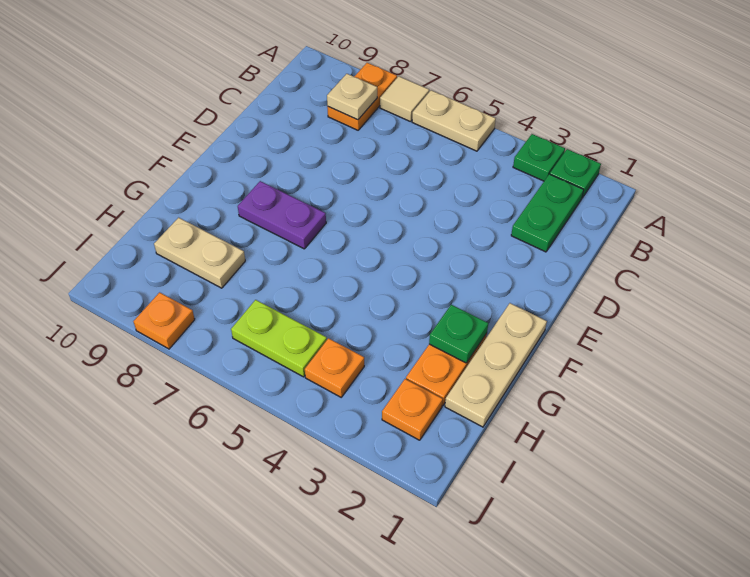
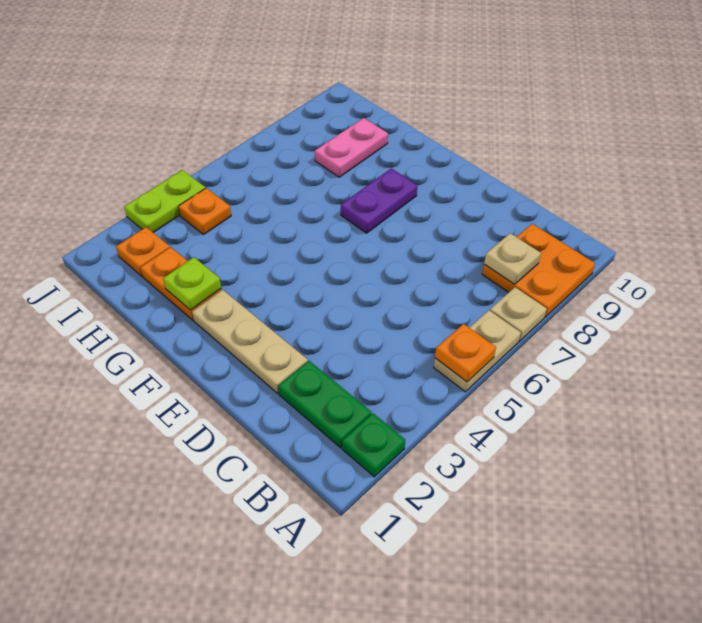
green 1x1 plate [513,134,565,181] -> none
tan 1x1 tile [380,76,429,122] -> tan 1x1 plate [490,287,547,341]
orange 1x2 plate [327,63,397,130] -> orange 2x2 plate [482,224,595,317]
tan 1x3 plate [445,303,547,427] -> tan 1x3 plate moved to [192,290,308,394]
green 1x1 plate [429,304,488,363] -> lime 1x1 plate [163,257,221,310]
tan 1x2 plate [154,218,245,288] -> pink 1x2 plate [315,118,388,177]
lime 1x2 plate [231,300,327,377] -> lime 1x2 plate moved to [124,170,205,232]
orange 1x1 plate [134,292,195,349] -> orange 1x1 plate moved to [435,324,496,382]

